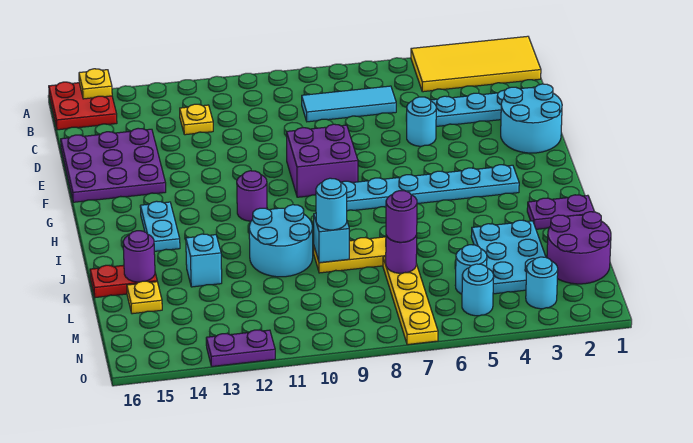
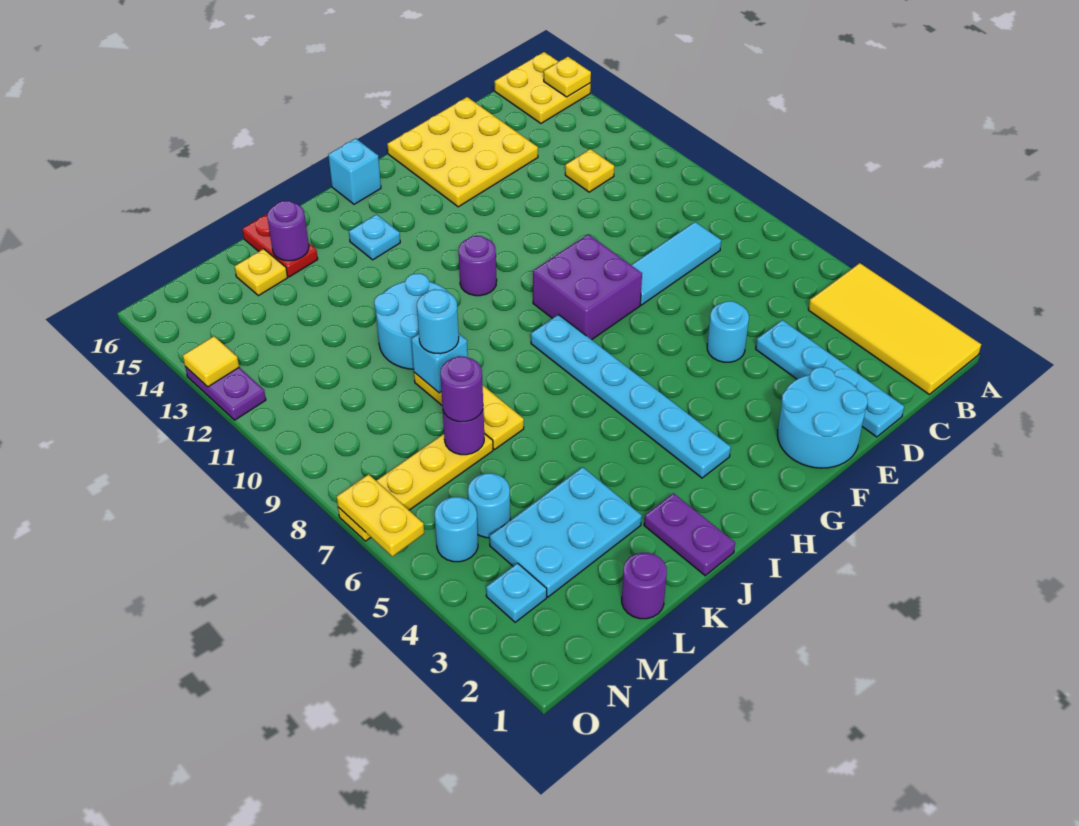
red 2x2 plate [49,82,117,130] -> yellow 2x2 plate [494,52,591,123]
cyan 1x3 tile [302,86,396,122] -> cyan 1x3 tile turned to [632,222,721,305]
purple 3x3 plate [61,128,166,202] -> yellow 3x3 plate [387,97,538,207]
cyan 1x2 plate [140,201,180,251] -> cyan 1x1 plate [349,214,400,260]
cyan 1x1 brick [186,234,222,287] -> cyan 1x1 brick moved to [328,138,381,204]
purple 2x2 round brick [547,212,611,284] -> purple 1x1 round brick [622,553,667,619]
cyan 1x1 round brick [526,257,558,309] -> cyan 1x1 plate [486,563,547,622]
none -> yellow 1x2 plate [337,474,424,556]
none -> yellow 1x1 tile [183,336,239,387]

